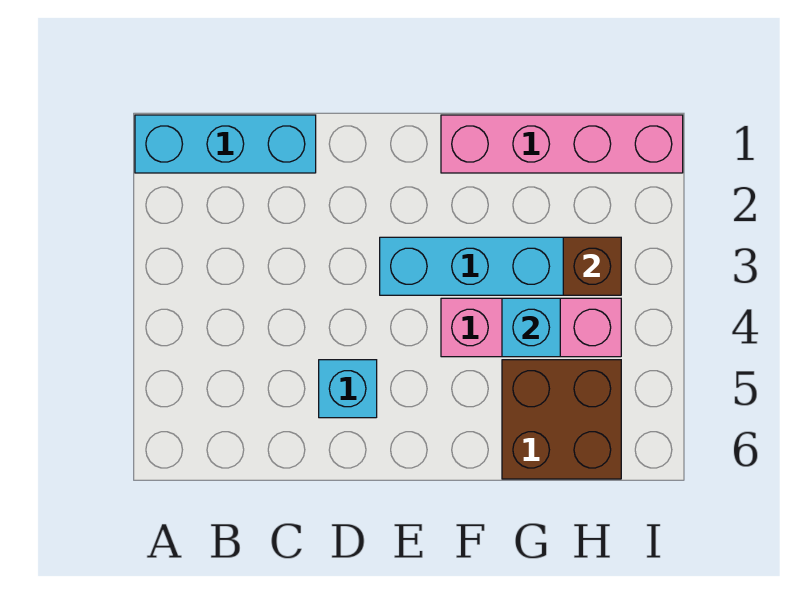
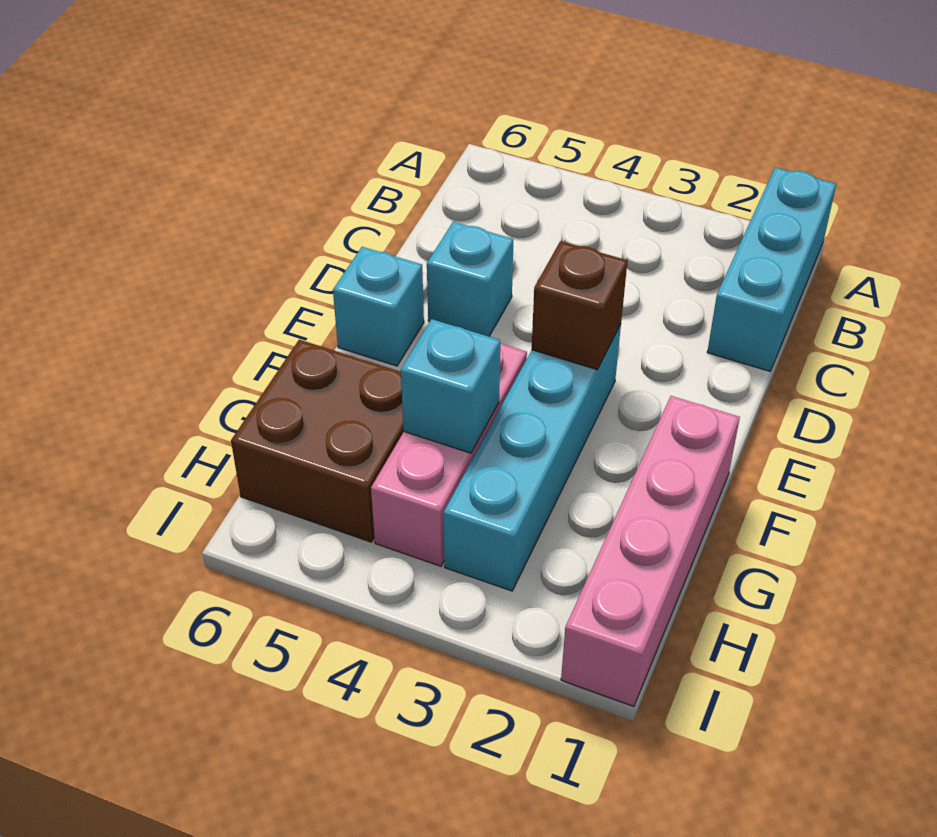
none -> cyan 1x1 brick [333,247,424,366]
brown 1x1 brick [563,237,621,295] -> brown 1x1 brick moved to [532,241,627,370]

